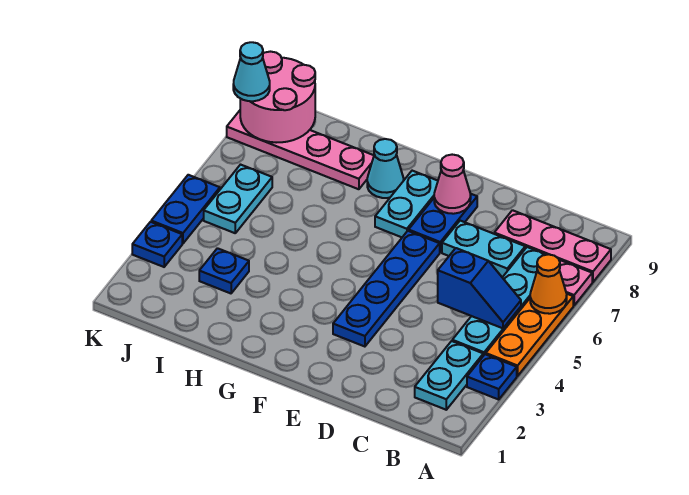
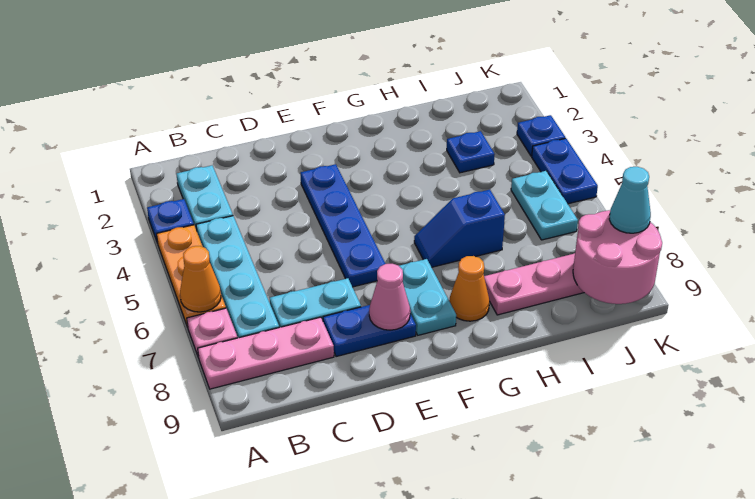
blue 1x2 slope [438,248,521,328] -> blue 1x2 slope moved to [414,190,505,267]
blue 1x2 plate [409,194,477,252] -> blue 1x2 plate turned to [323,305,416,357]
cyan 1x1 cone [367,139,404,198] -> orange 1x1 cone [449,256,490,321]

